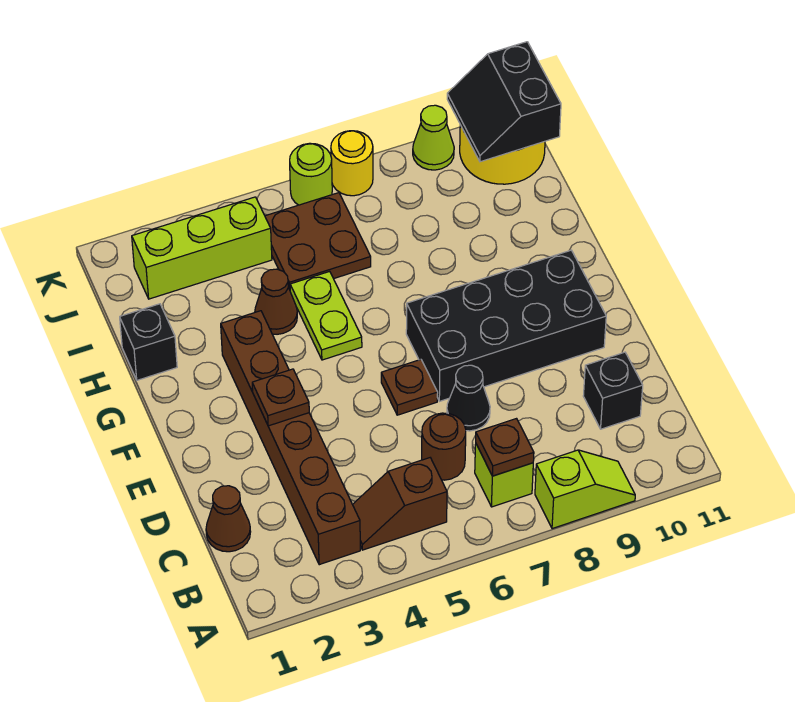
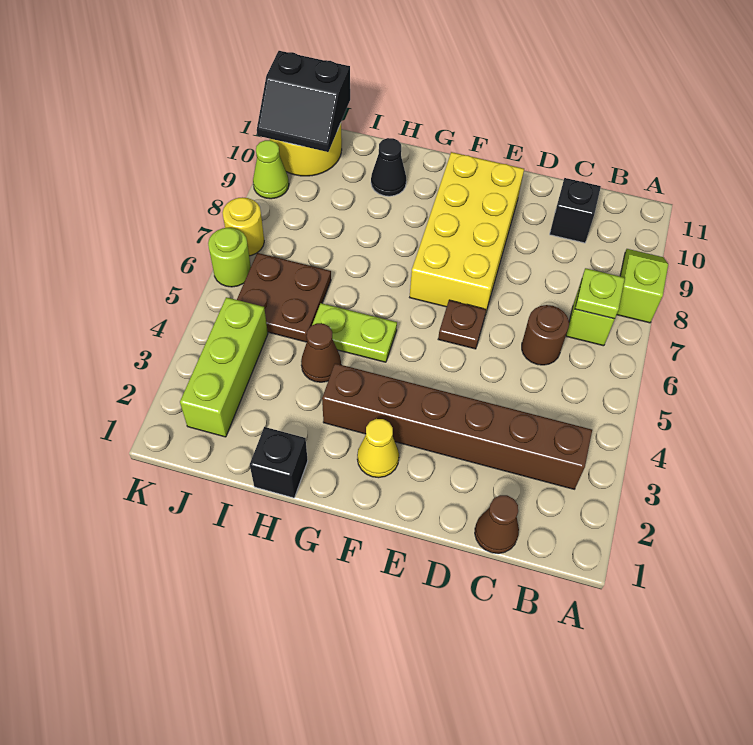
brown 1x2 slope [352,458,447,550] -> none
brown 1x1 plate [476,419,534,476] -> lime 1x1 plate [575,268,625,319]
black 1x1 cone [447,365,490,431] -> black 1x1 cone moved to [371,138,406,196]
brown 1x1 plate [252,369,309,426] -> none
black 2x4 brick [406,250,606,401] -> yellow 2x4 brick [410,152,524,311]
none -> yellow 1x1 cone [357,419,399,478]

